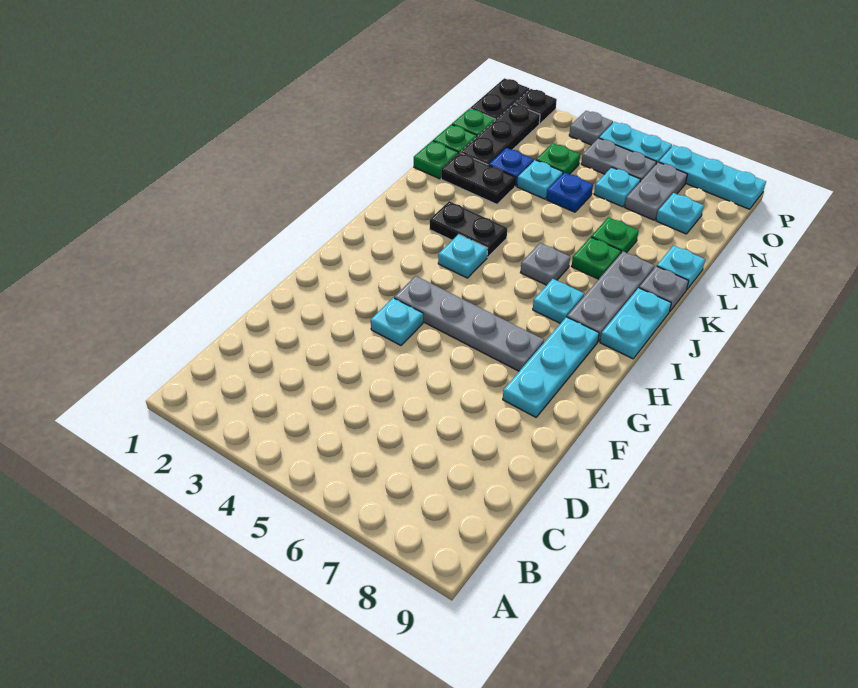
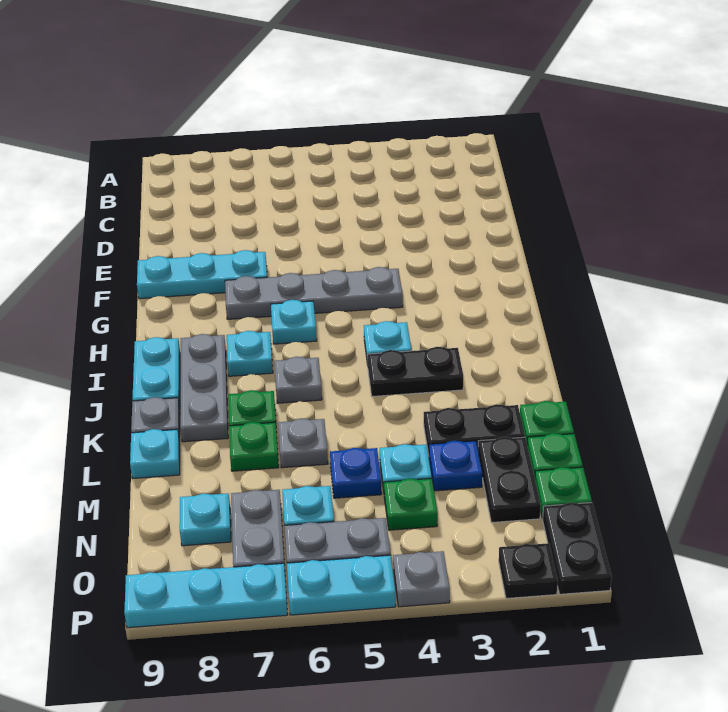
cyan 1x1 plate [371,298,423,345] -> cyan 1x1 plate moved to [271,300,317,344]
cyan 1x3 plate [503,317,599,417] -> cyan 1x3 plate turned to [137,250,267,299]
none -> grey 1x1 plate [278,418,328,468]
black 1x3 plate [461,104,540,165] -> black 1x2 plate [478,437,541,523]

